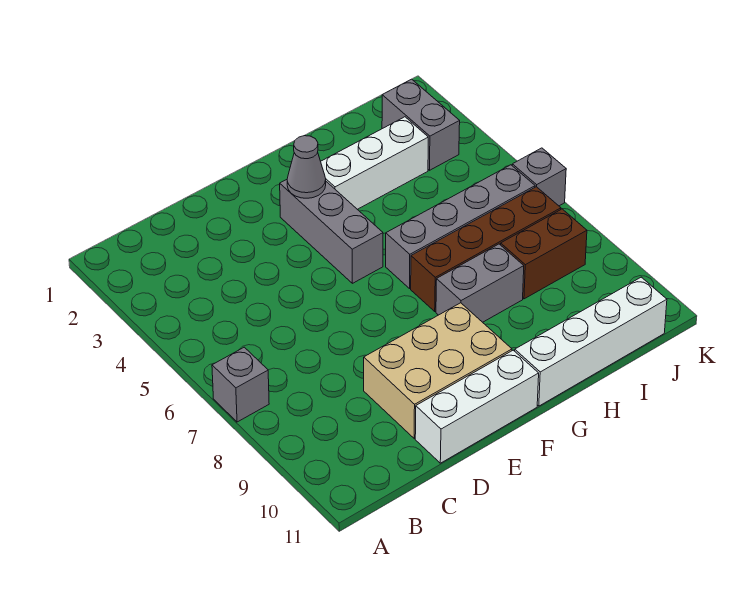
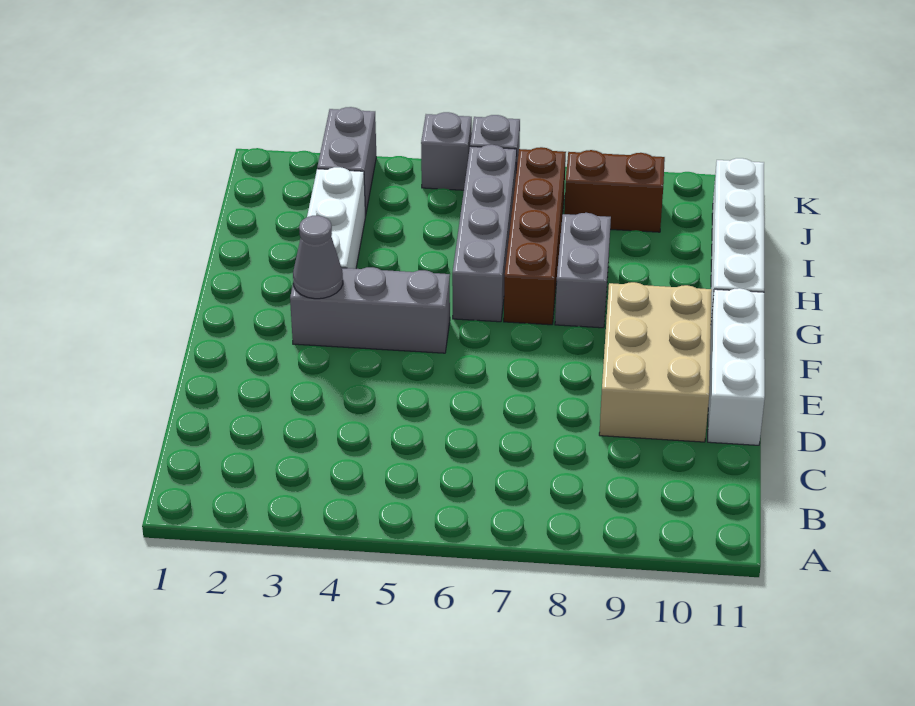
grey 1x1 brick [212,347,269,422] -> grey 1x1 brick moved to [421,112,472,190]
brown 1x2 brick [501,209,587,299] -> brown 1x2 brick turned to [564,150,665,232]
grey 1x2 brick [382,79,460,170] -> grey 1x2 brick turned to [317,107,376,215]

